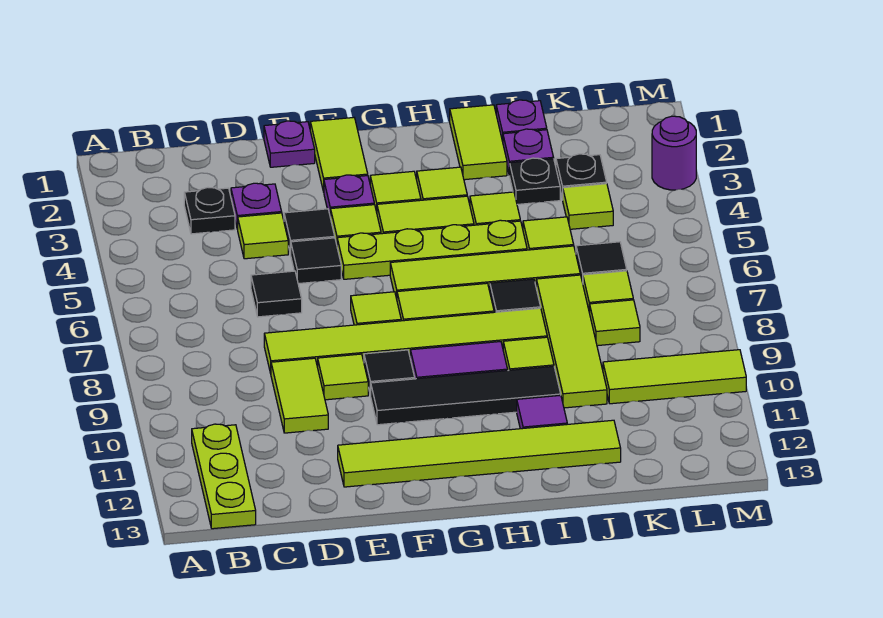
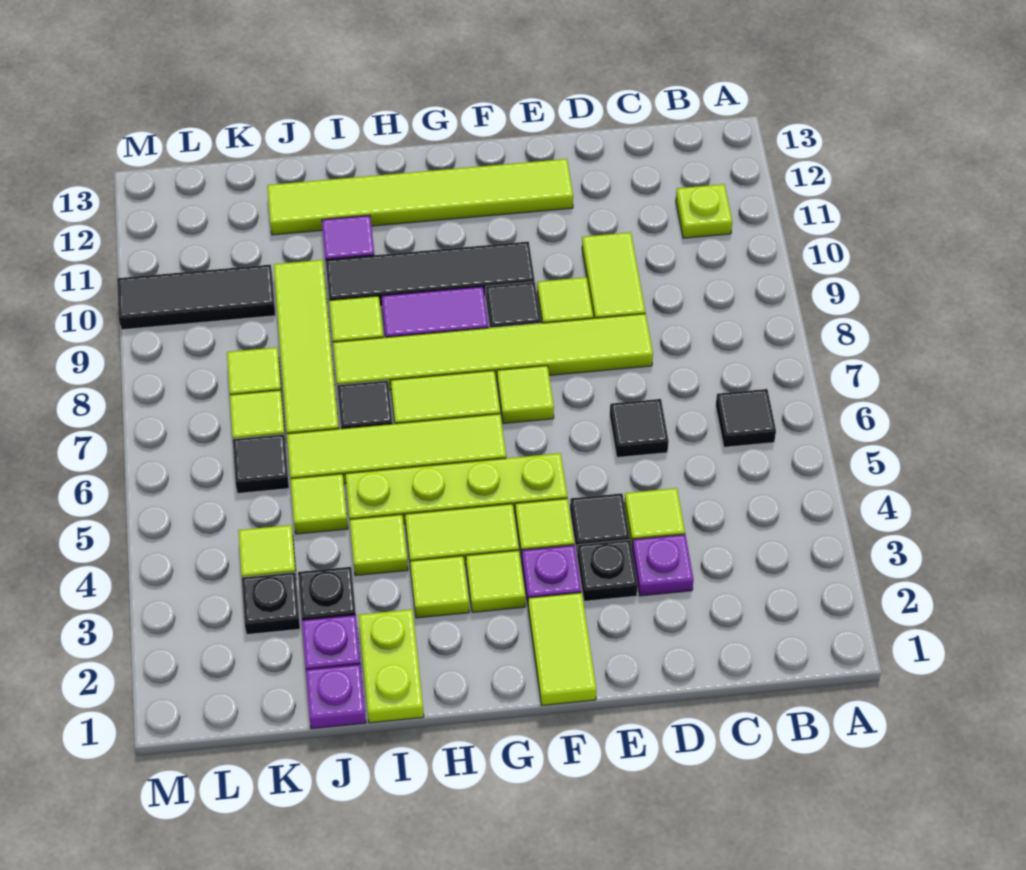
lime 1x3 plate [192,424,256,529] -> lime 1x1 plate [676,184,732,238]
black 1x1 plate [184,188,235,234] -> black 1x1 plate moved to [577,540,638,601]
purple 1x1 plate [264,121,315,167] -> none
black 1x1 tile [291,238,341,284] -> black 1x1 tile moved to [716,389,776,447]
lime 1x2 tile [450,105,507,180] -> lime 1x2 plate [359,609,424,723]
lime 1x3 tile [603,350,746,404] -> black 1x3 tile [117,265,276,330]
purple 1x1 round brick [652,116,696,190] -> none

